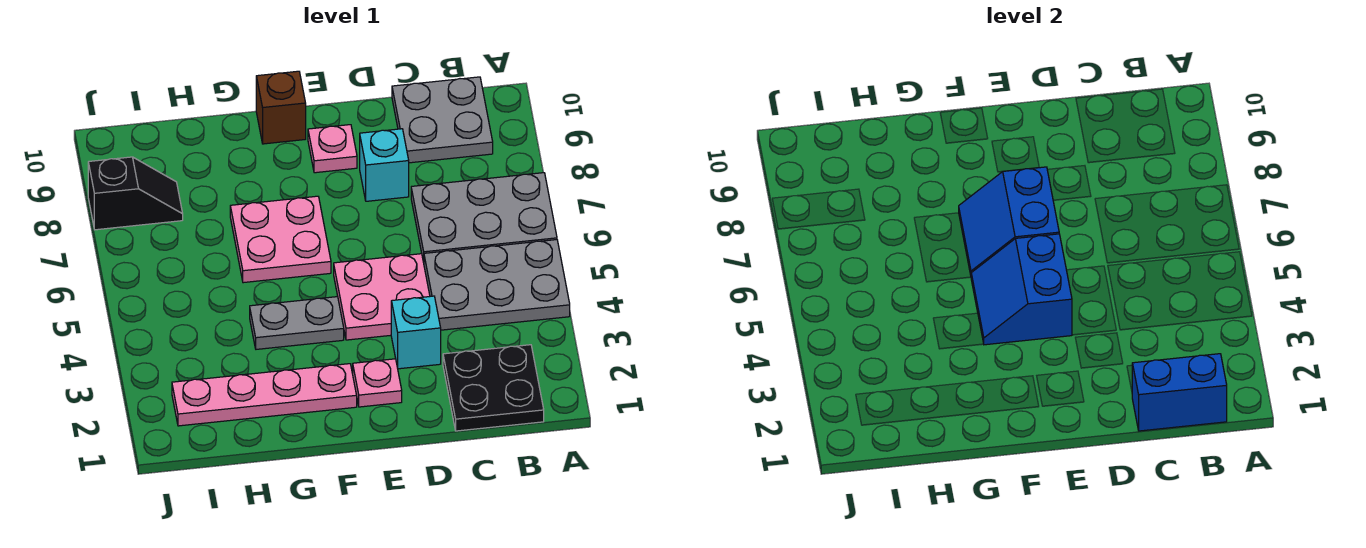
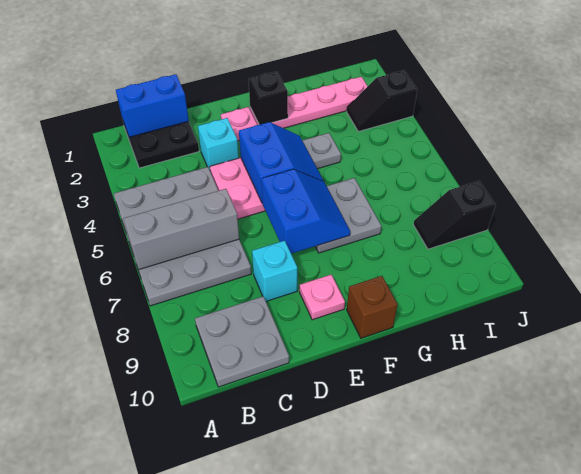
none -> grey 1x3 brick [123,189,239,269]
none -> black 1x1 brick [249,71,288,125]
pink 2x2 plate [230,196,331,283] -> grey 2x2 plate [315,178,381,253]
none -> black 1x2 slope [347,70,417,132]

